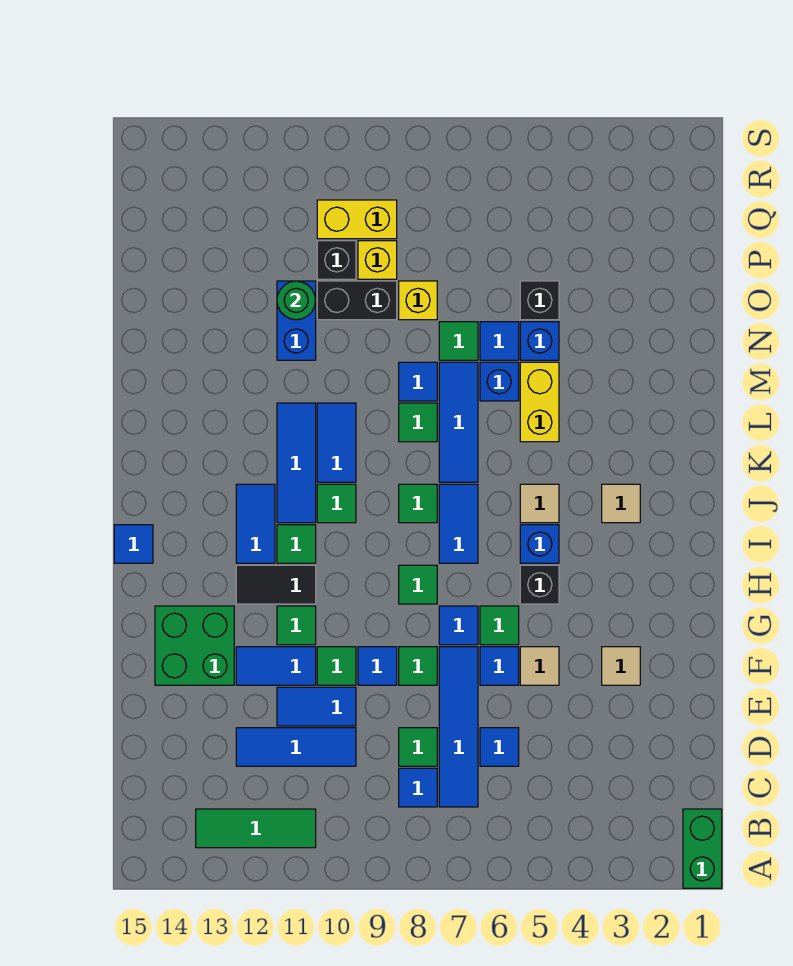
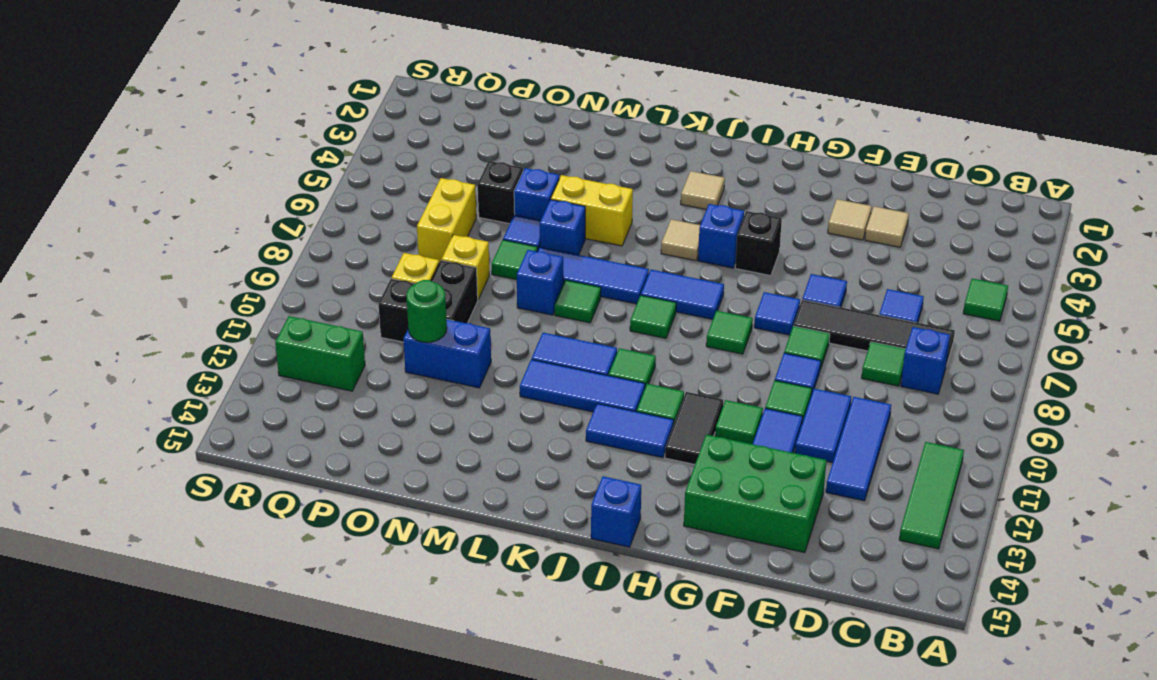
green 1x2 brick [683,809,722,888] -> green 1x2 brick moved to [275,316,365,391]
blue 1x4 tile [439,647,478,807] -> black 1x4 tile [793,300,955,366]
blue 1x1 tile [399,768,437,807] -> blue 1x1 brick [901,327,950,394]
tan 1x1 tile [520,647,559,685] -> tan 1x1 tile moved to [865,206,909,247]
green 2x2 brick [155,606,234,685] -> green 2x3 brick [684,435,826,553]
green 1x1 tile [480,606,519,645] -> green 1x1 tile moved to [963,279,1008,321]
blue 1x1 tile [114,525,153,563] -> blue 1x1 brick [591,476,641,547]
blue 1x1 tile [399,362,437,401] -> blue 1x1 brick [517,250,563,315]
yellow 1x2 brick [317,200,397,239] -> yellow 1x2 brick moved to [417,178,476,263]

